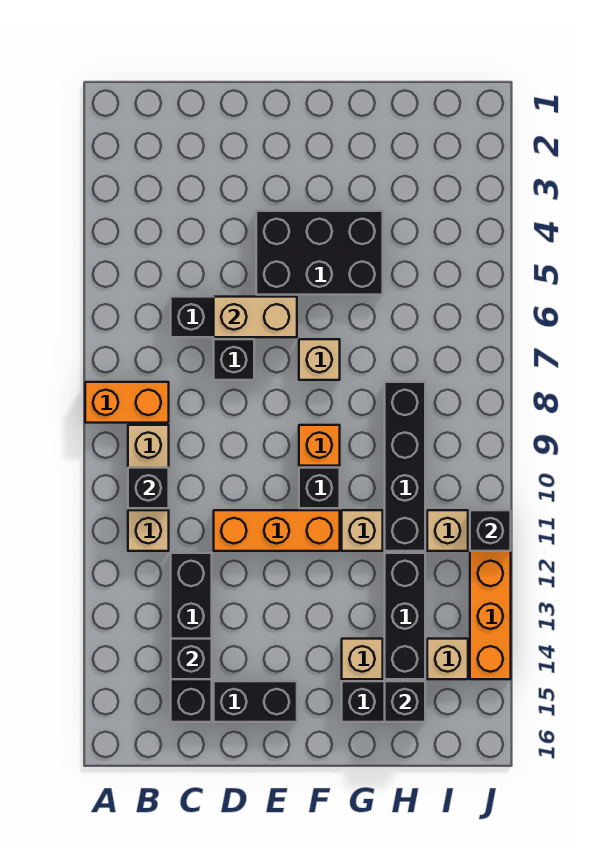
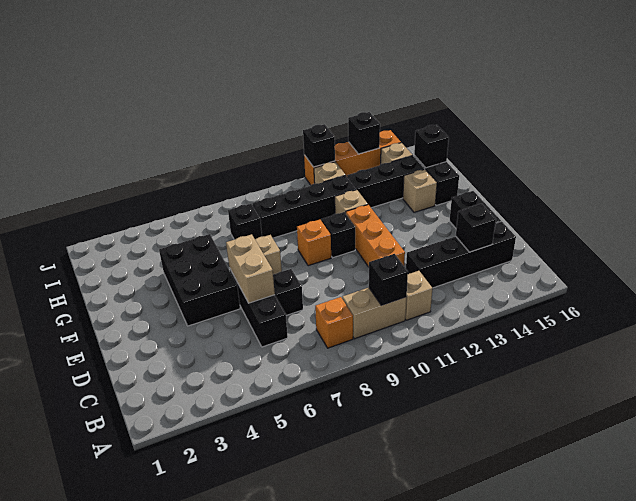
orange 1x2 brick [85,382,169,423] -> orange 1x1 brick [315,297,353,348]
none -> black 1x1 brick [228,204,262,240]
none -> black 1x1 brick [348,112,380,154]

